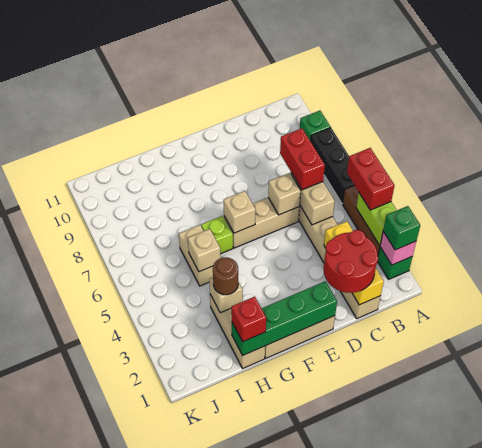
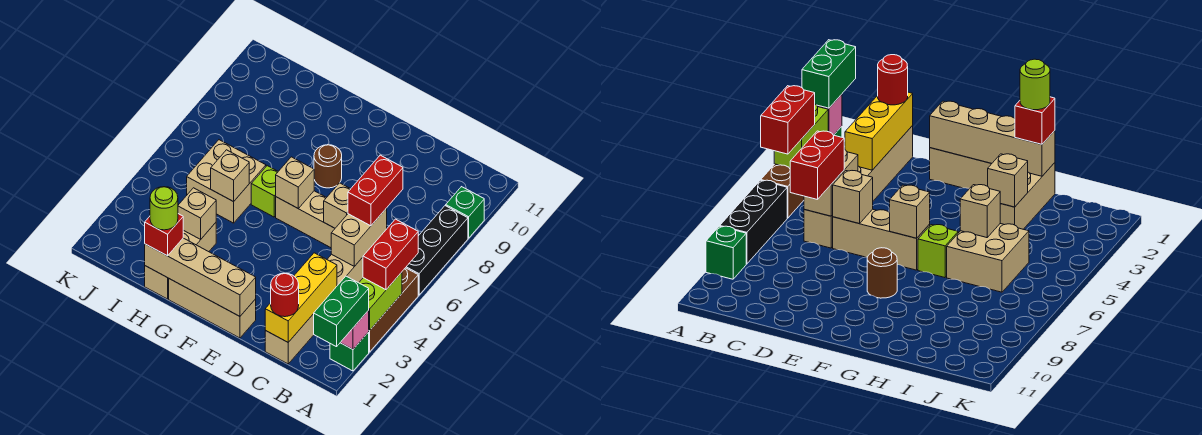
green 1x1 brick [383,206,420,250] -> green 1x2 brick [314,276,369,347]
red 2x2 round brick [324,230,378,293] -> red 1x1 round brick [271,273,299,317]
green 1x4 brick [232,281,337,355] -> tan 1x4 brick [145,238,256,316]
none -> lime 1x1 round brick [150,187,178,230]
brown 1x1 round brick [213,257,238,295] -> brown 1x1 round brick moved to [314,145,342,188]
tan 1x2 brick [178,225,213,286] -> tan 2x2 brick [187,140,266,223]

